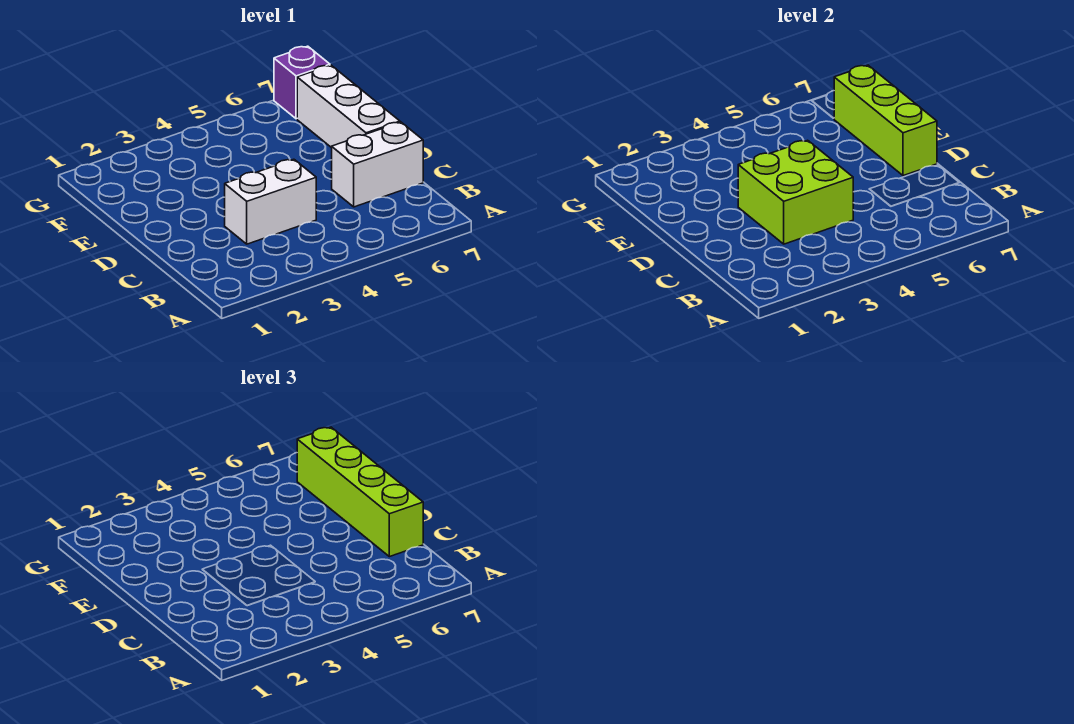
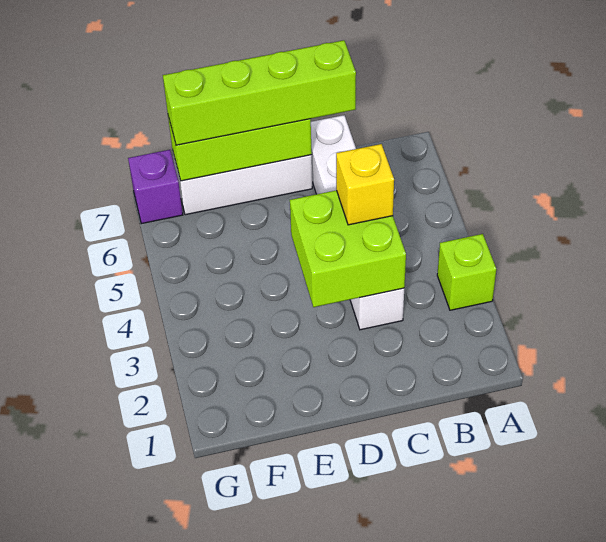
none -> lime 1x1 brick [437,234,496,310]
none -> yellow 1x1 brick [336,144,394,225]

